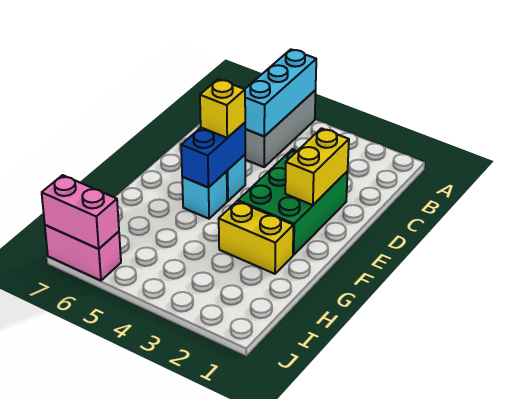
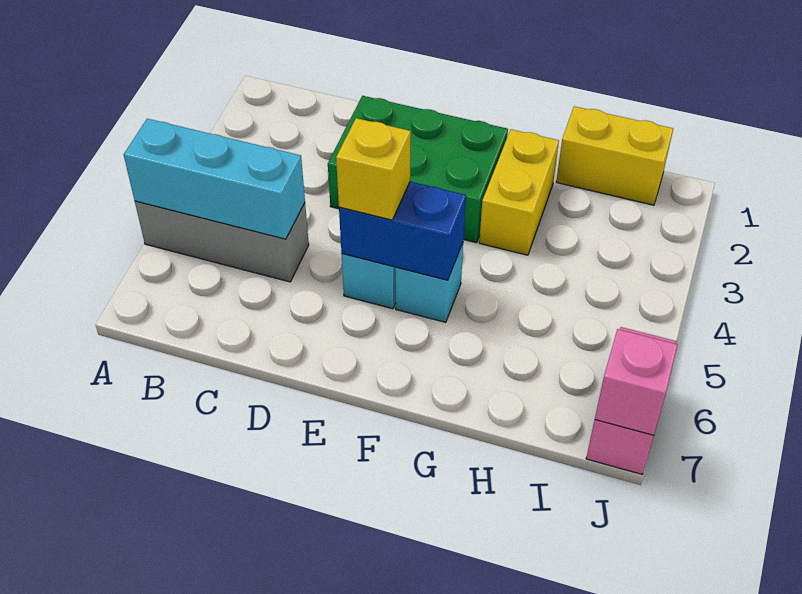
yellow 1x2 brick [285,128,349,205] -> yellow 1x2 brick moved to [556,106,673,205]
pink 1x2 brick [42,175,119,249] -> pink 1x1 brick [595,329,678,435]

